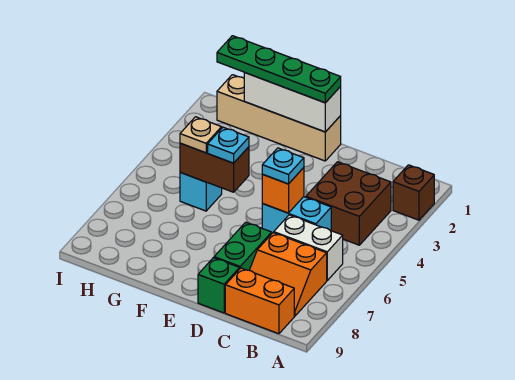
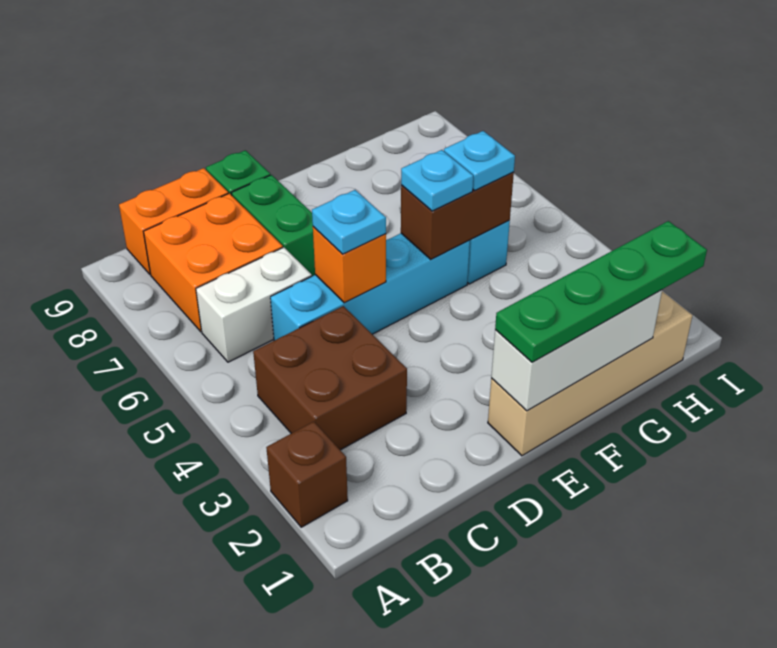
orange 2x2 slope [249,233,327,316] -> orange 2x2 brick [144,193,283,332]
cyan 1x2 brick [262,197,331,233] -> cyan 1x4 brick [270,233,470,341]
tan 1x1 plate [180,117,222,153] -> cyan 1x1 plate [444,131,515,190]

